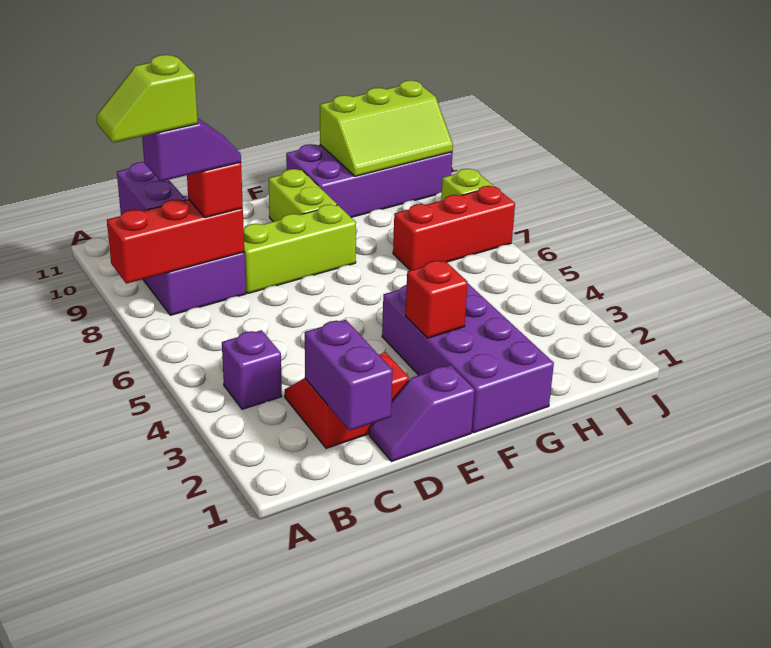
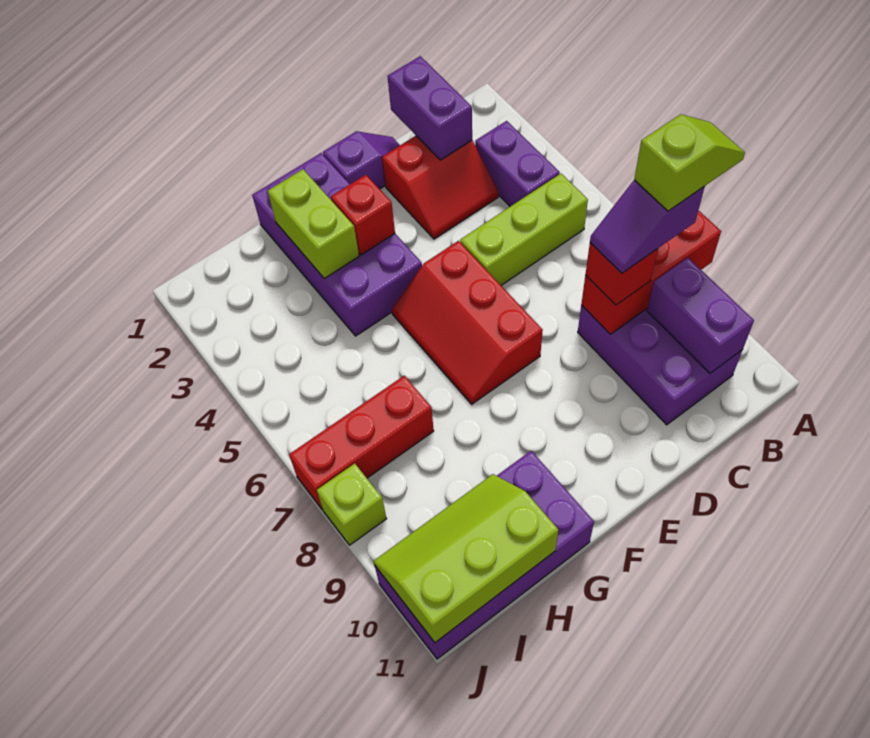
purple 1x1 brick [222,330,282,409] -> purple 1x2 brick [475,121,560,206]
lime 1x3 brick [244,204,356,293] -> lime 1x3 brick moved to [460,174,588,285]
none -> red 2x3 slope [392,241,543,404]
lime 1x2 brick [269,169,337,222] -> lime 1x2 brick moved to [268,169,359,279]

